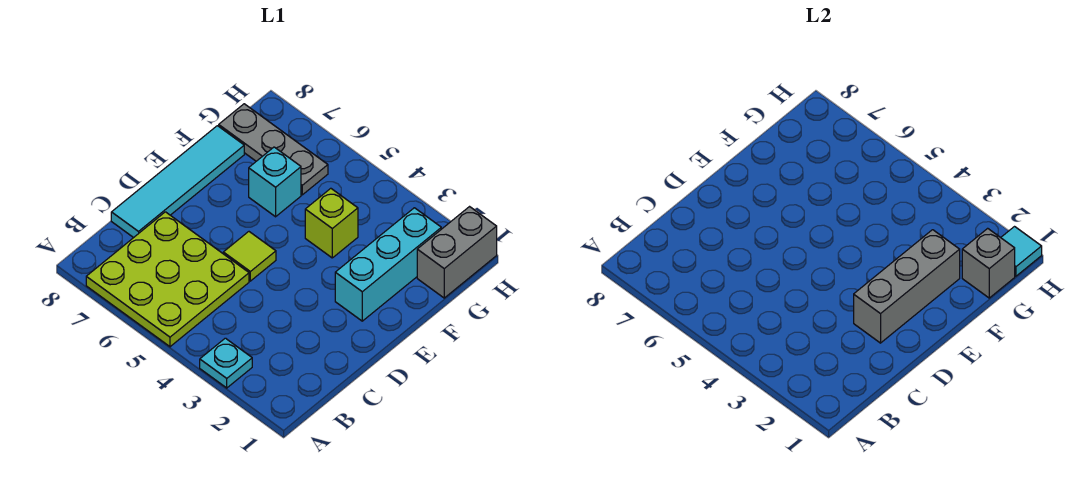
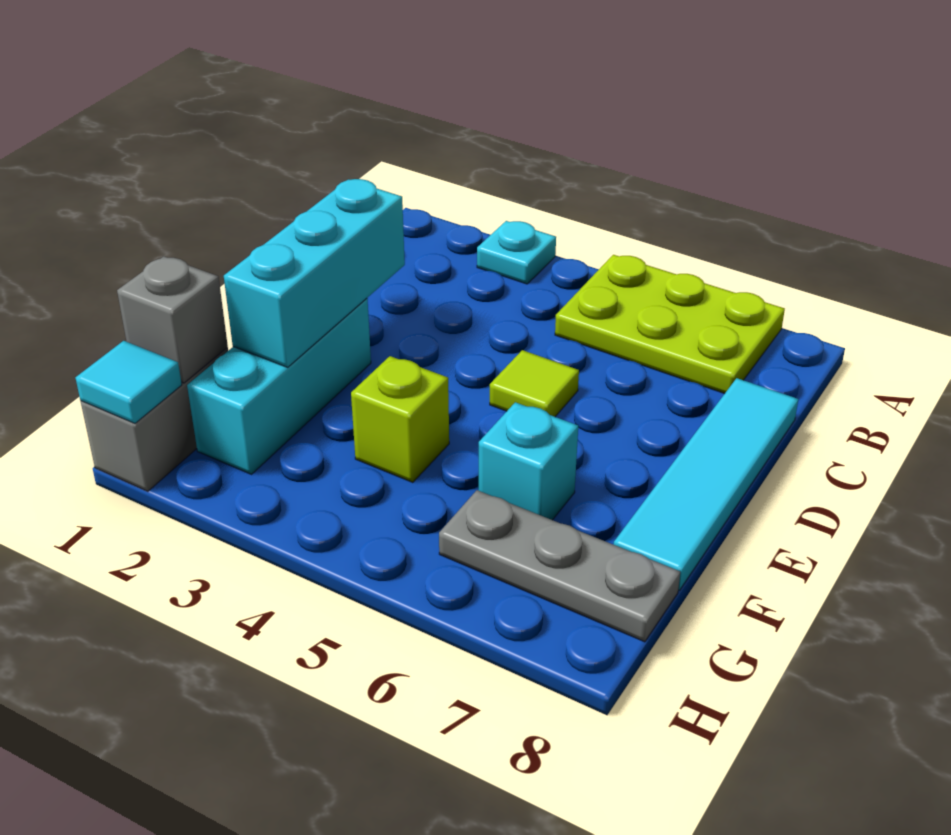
lime 3x3 plate [86,212,249,347] -> lime 2x3 plate [555,255,785,394]
grey 1x3 brick [854,230,960,343] -> cyan 1x3 brick [224,179,405,367]

